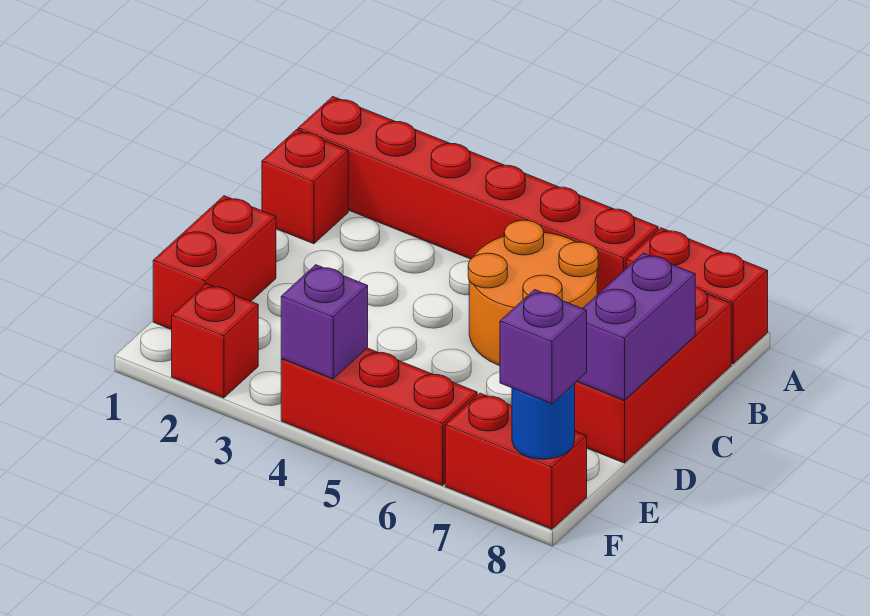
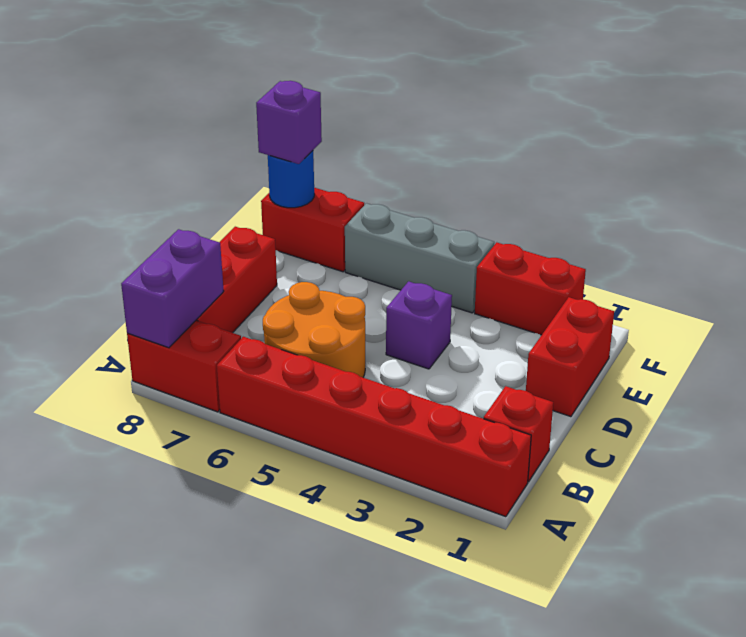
purple 1x2 brick [577,253,695,400] -> purple 1x2 brick moved to [121,229,224,348]
red 1x1 brick [172,284,258,398] -> red 1x2 brick [475,242,586,335]
red 1x3 brick [281,348,477,485] -> grey 1x3 brick [345,203,494,313]
purple 1x1 brick [281,265,368,379] -> purple 1x1 brick moved to [386,281,452,369]

